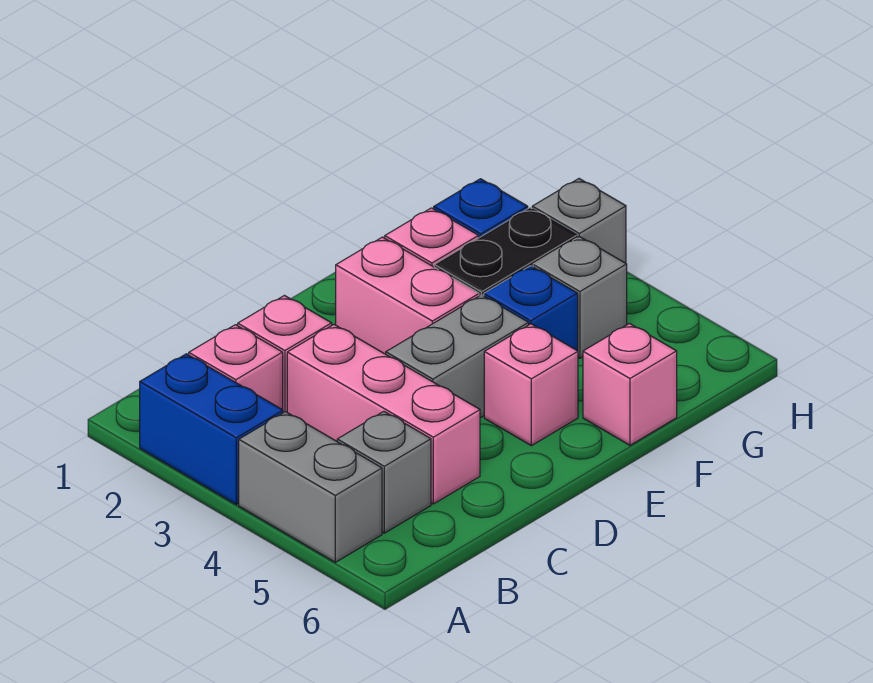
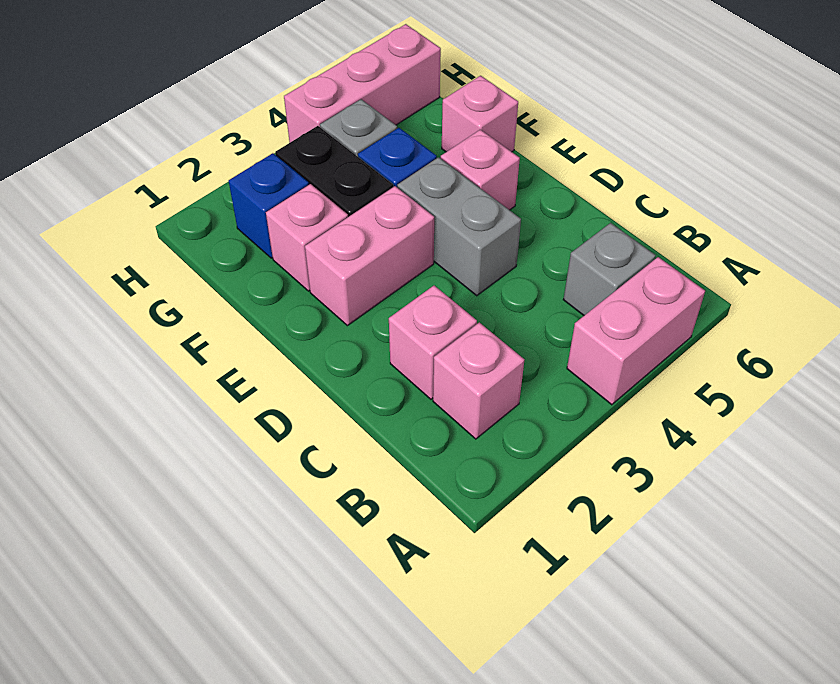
blue 1x2 brick [140,354,283,505] -> none
grey 1x2 brick [239,412,382,562] -> pink 1x2 brick [567,257,705,405]
pink 1x3 brick [287,325,480,504] -> pink 1x3 brick moved to [284,24,441,142]
grey 1x1 brick [532,179,626,263] -> none

